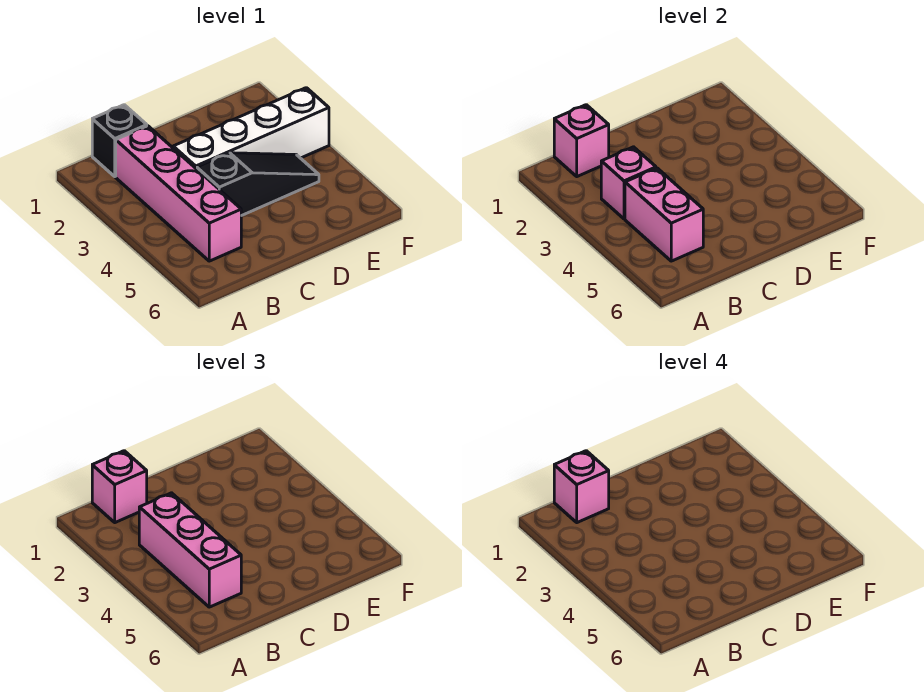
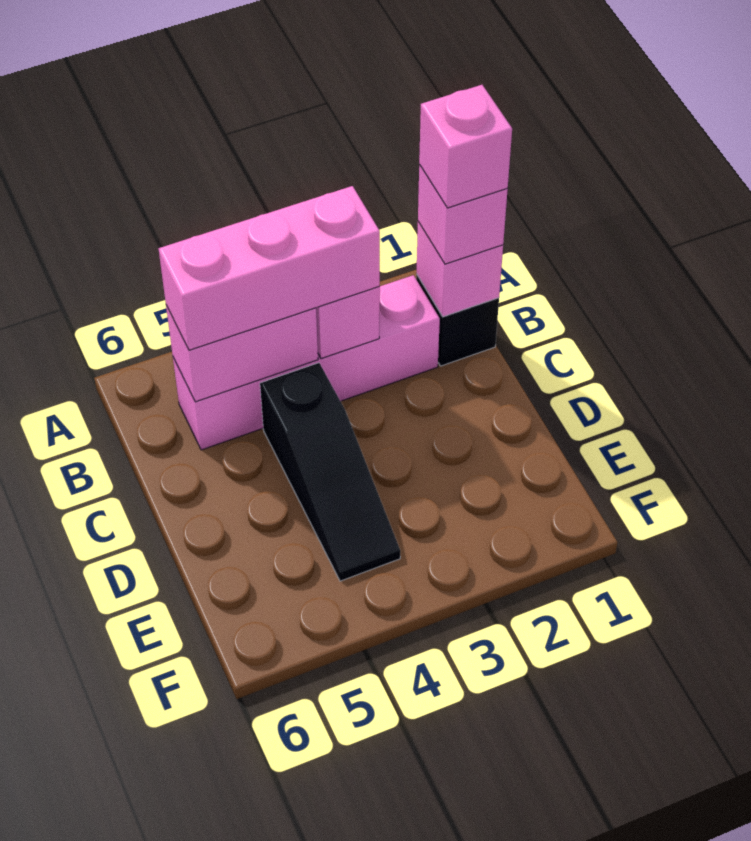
white 1x4 brick [173,88,329,169] -> none

